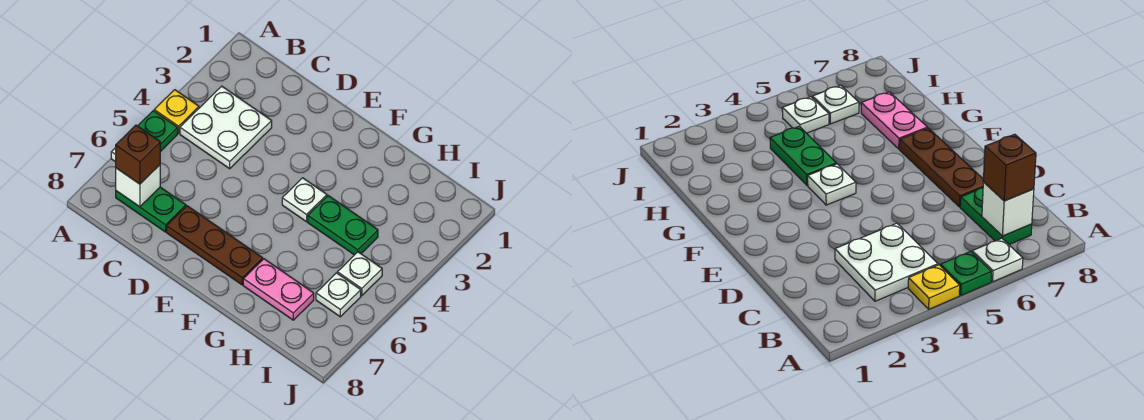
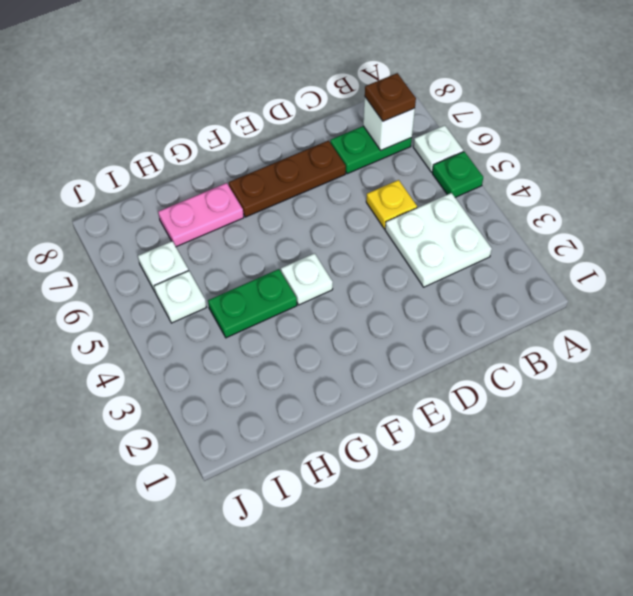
yellow 1x1 plate [154,90,199,133] -> yellow 1x1 plate moved to [366,180,417,229]
brown 1x1 brick [116,125,160,184] -> brown 1x1 plate [365,73,416,121]

